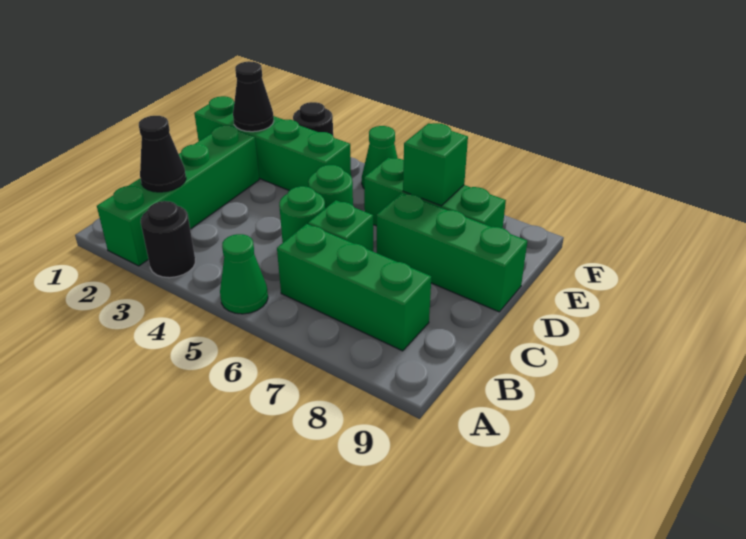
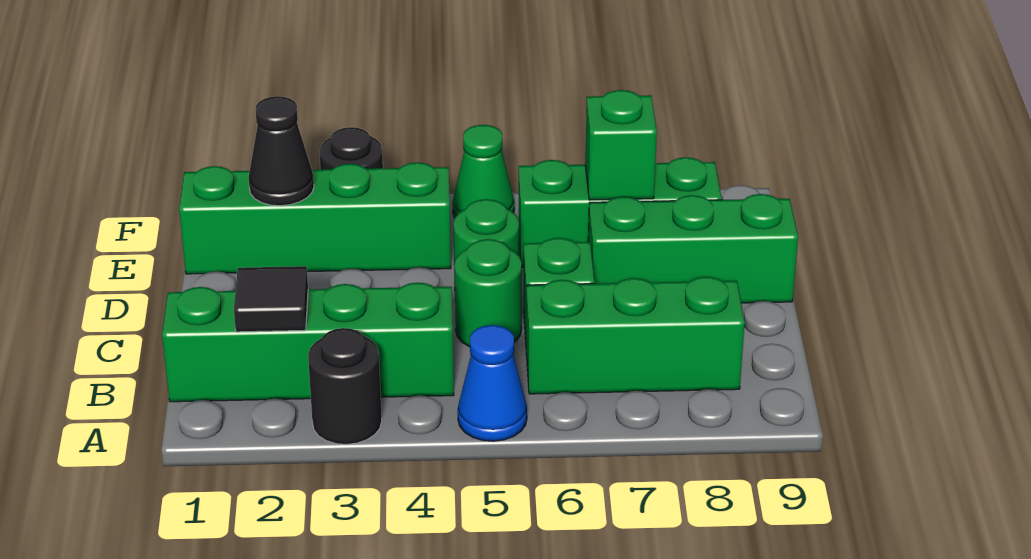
green 1x4 brick [97,125,259,266] -> green 1x4 brick turned to [162,283,454,402]
green 1x1 cone [220,234,268,314] -> blue 1x1 cone [458,325,527,441]
black 1x1 cone [139,116,186,192] -> black 1x1 tile [234,266,308,332]

